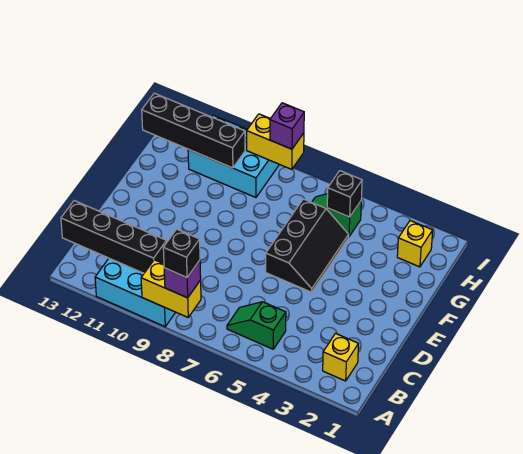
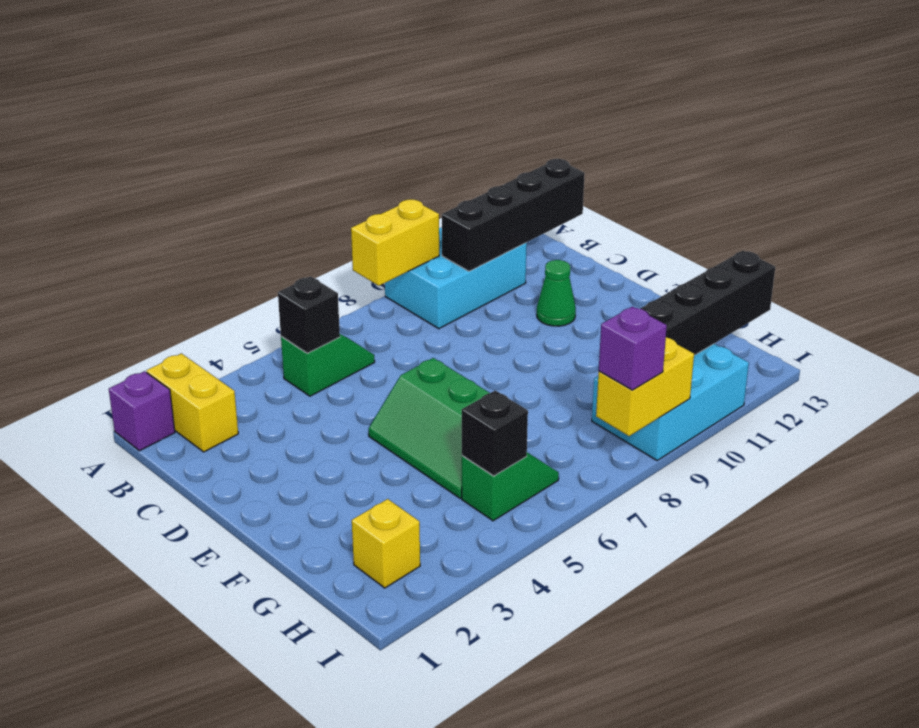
purple 1x1 brick [164,260,201,298] -> purple 1x1 brick moved to [109,371,175,451]
black 1x1 brick [163,229,200,278] -> black 1x1 brick moved to [278,276,340,353]
yellow 1x1 brick [323,334,358,381] -> yellow 1x2 brick [147,353,238,452]
none -> green 1x1 cone [537,260,576,326]
black 2x3 slope [266,199,349,292] -> green 2x3 slope [369,358,489,498]

